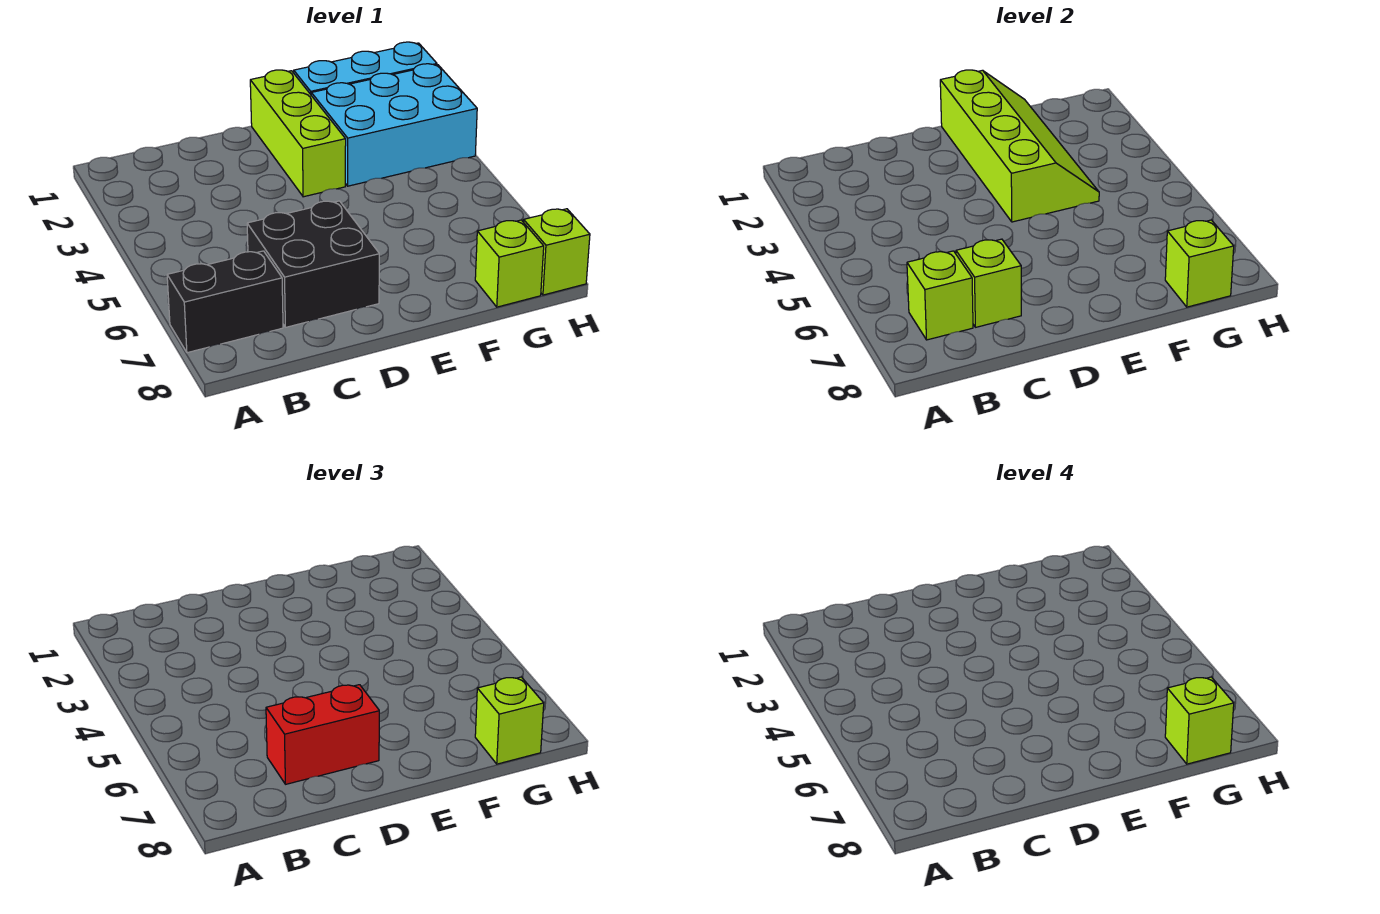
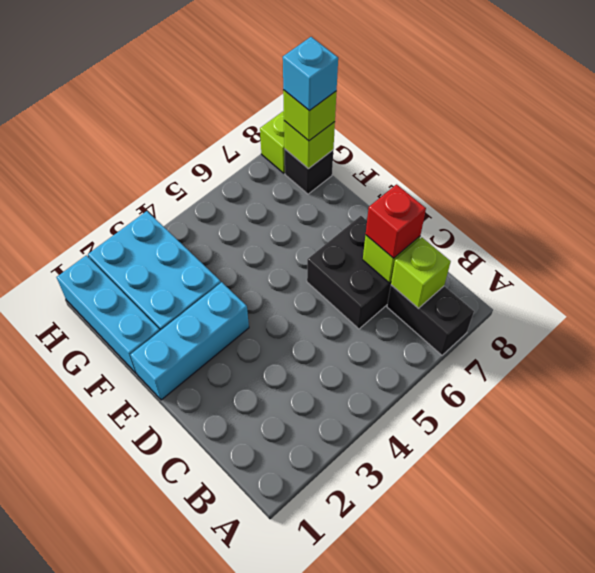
red 1x2 brick [266,685,379,784] -> red 1x1 brick [366,184,426,258]
lime 1x3 brick [250,70,346,197] -> cyan 1x3 brick [130,282,249,400]
lime 2x4 slope [940,70,1099,222] -> none
lime 1x1 brick [475,220,544,307] -> black 1x1 brick [285,149,333,194]
lime 1x1 brick [1165,677,1234,764] -> cyan 1x1 brick [283,37,338,111]

